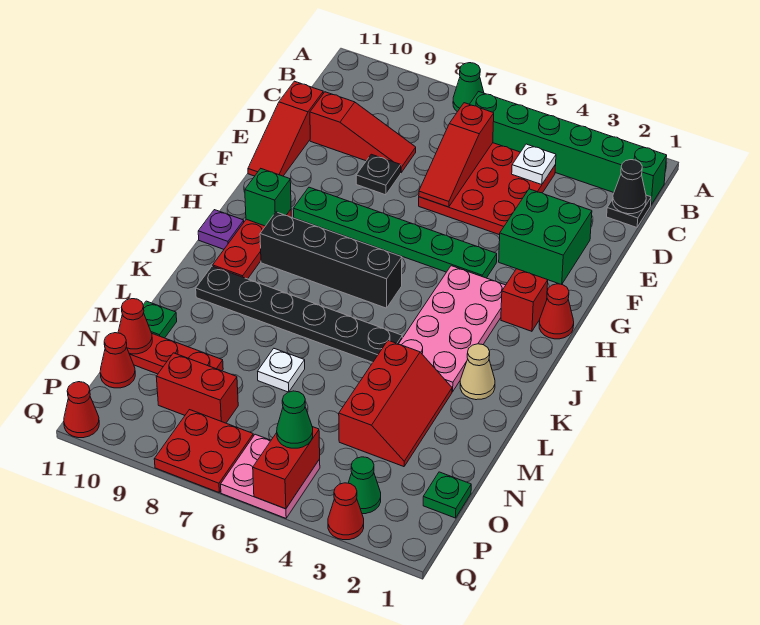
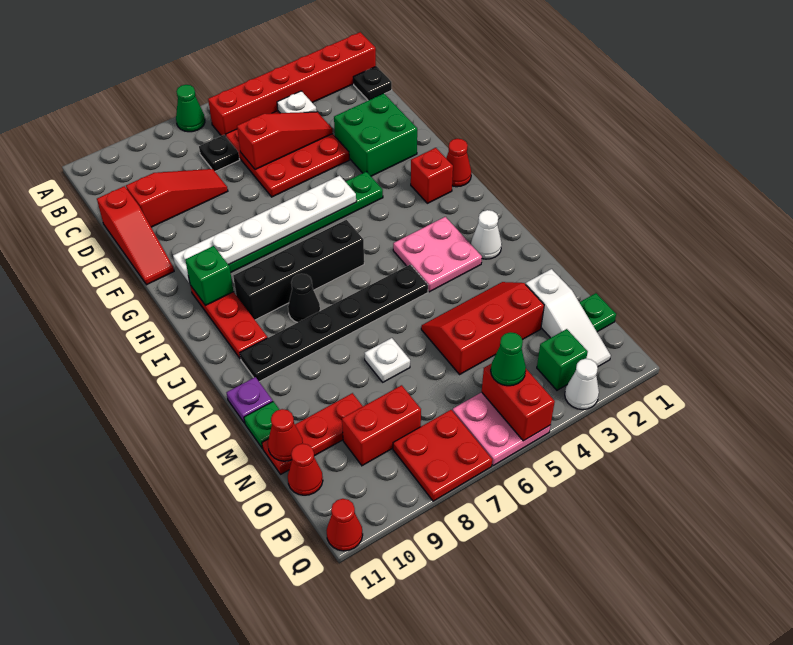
green 1x6 brick [470,92,667,205] -> red 1x6 brick [208,32,376,136]
black 1x1 cone [613,160,646,214] -> black 1x1 cone moved to [288,274,320,323]
red 1x3 slope [419,103,494,207] -> red 1x3 slope turned to [237,112,333,170]
black 1x1 plate [356,154,401,195] -> black 1x1 plate moved to [199,135,240,171]
none -> white 1x6 plate [173,176,356,284]
pink 2x4 plate [399,266,506,392] -> pink 2x2 plate [393,217,482,292]
purple 1x1 plate [198,210,244,249] -> purple 1x1 plate moved to [227,377,273,423]
tan 1x1 cone [460,344,495,400] -> white 1x1 cone [471,210,502,259]
red 2x3 slope [339,340,452,467] -> red 2x3 slope turned to [421,282,544,374]
none -> white 1x3 slope [526,269,611,366]
green 1x1 cone [348,457,381,514] -> green 1x1 brick [537,329,588,390]
red 1x1 cone [328,483,364,540] -> white 1x1 cone [565,359,599,410]

